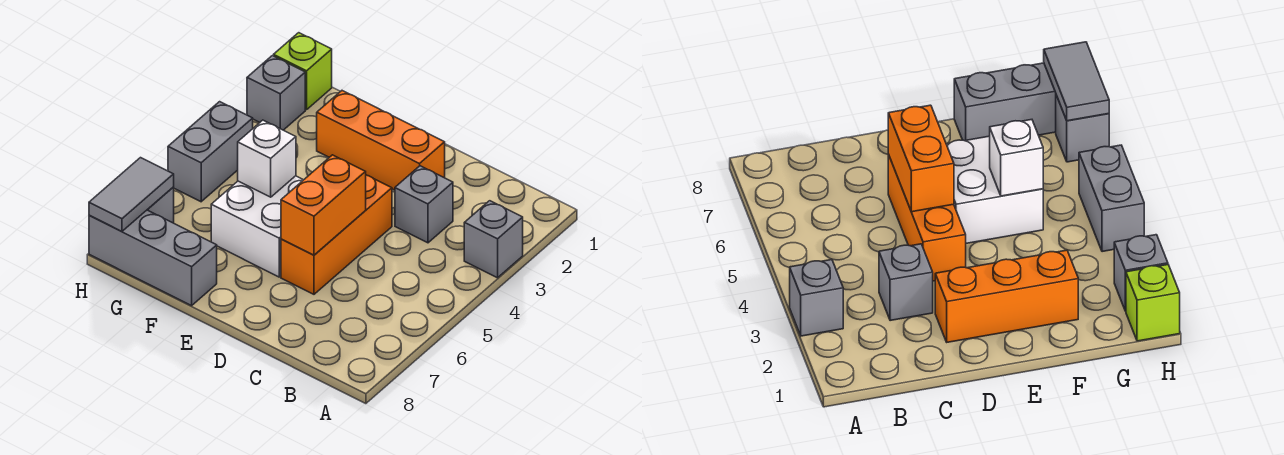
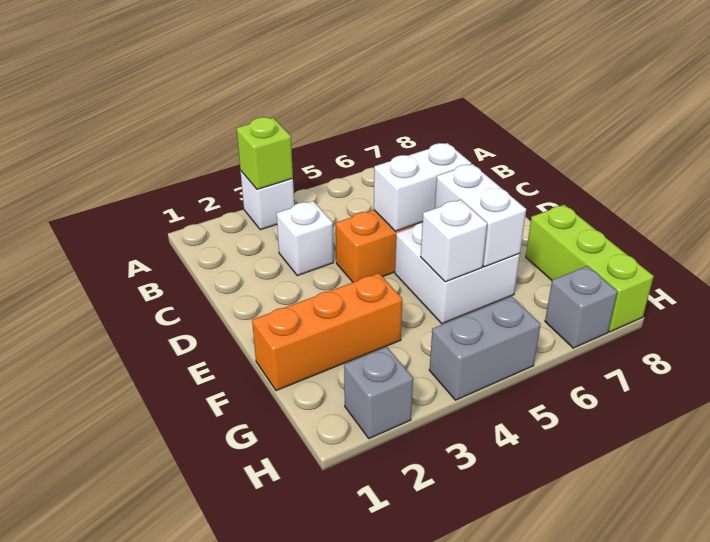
grey 1x1 brick [464,201,523,278] -> white 1x1 brick [241,171,294,230]
grey 1x1 brick [395,166,453,243] -> white 1x1 brick [276,201,333,276]
orange 1x3 brick [317,91,445,190] -> orange 1x3 brick turned to [252,273,402,391]
orange 1x2 brick [281,155,366,255] -> white 1x2 brick [374,143,471,231]
none -> white 1x2 brick [435,164,526,267]
grey 1x3 brick [89,210,217,306] -> lime 1x3 brick [526,205,654,332]
lime 1x1 brick [274,33,332,110] -> lime 1x1 brick moved to [237,117,293,189]
grey 1x2 tile [89,158,174,232] -> none

